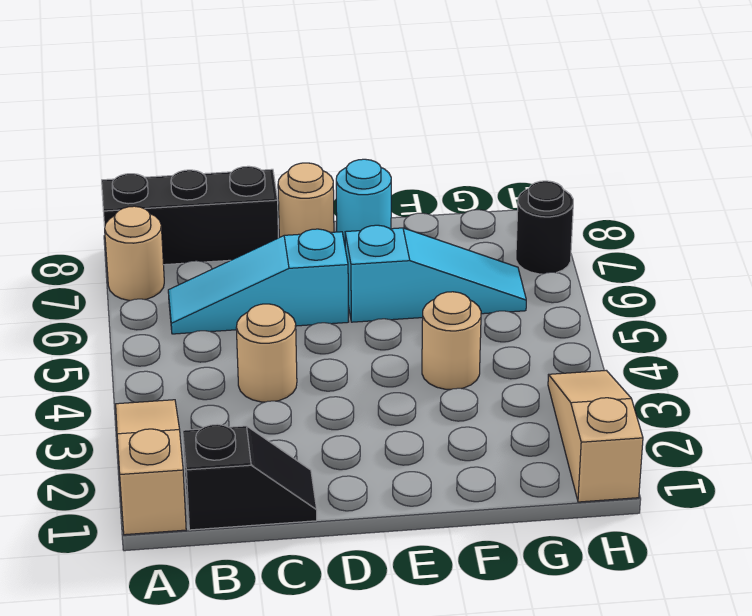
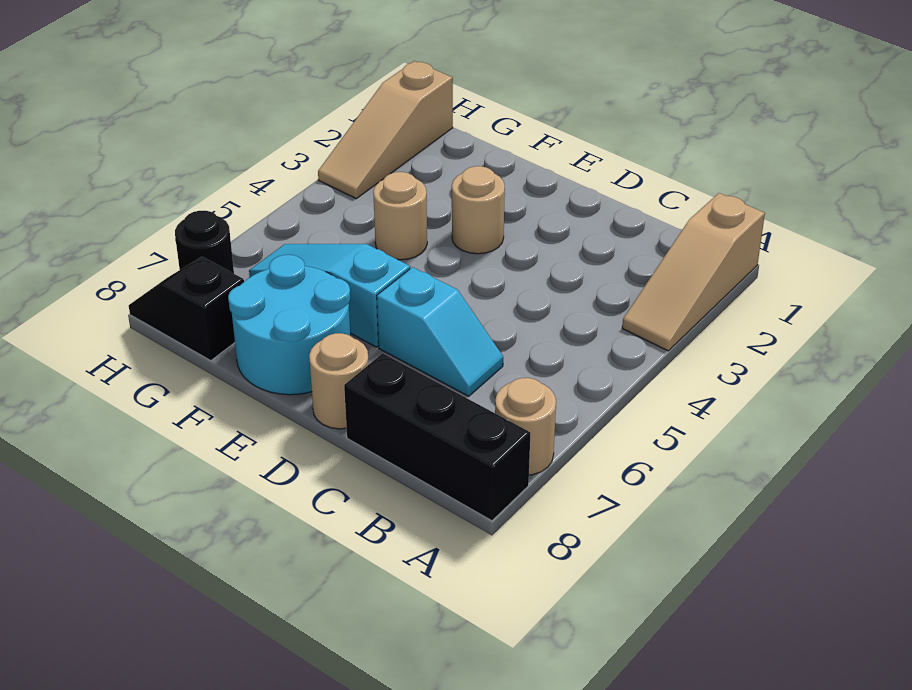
black 1x2 slope [183,424,317,530] -> black 1x2 slope moved to [129,257,244,361]
cyan 1x3 slope [168,229,349,334] -> cyan 1x2 slope [377,267,503,396]
tan 1x1 round brick [236,304,297,402] -> tan 1x1 round brick moved to [452,166,505,254]
cyan 1x1 round brick [336,159,391,244] -> cyan 2x2 round brick [228,255,350,395]

